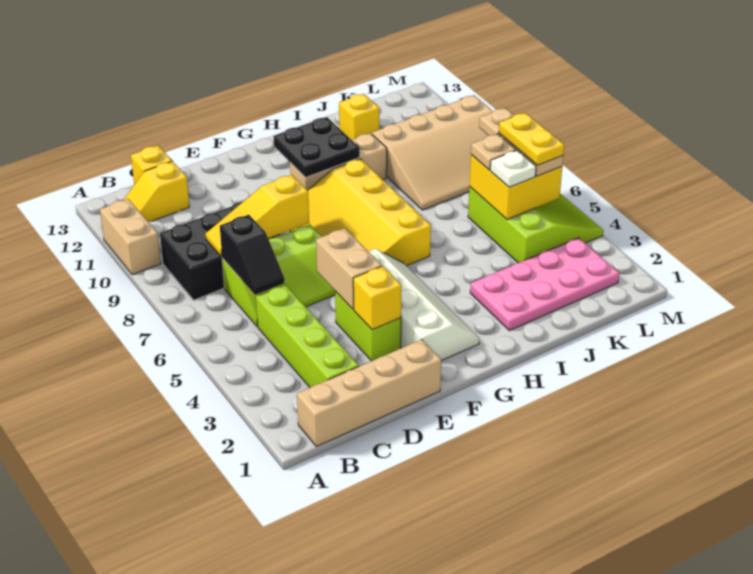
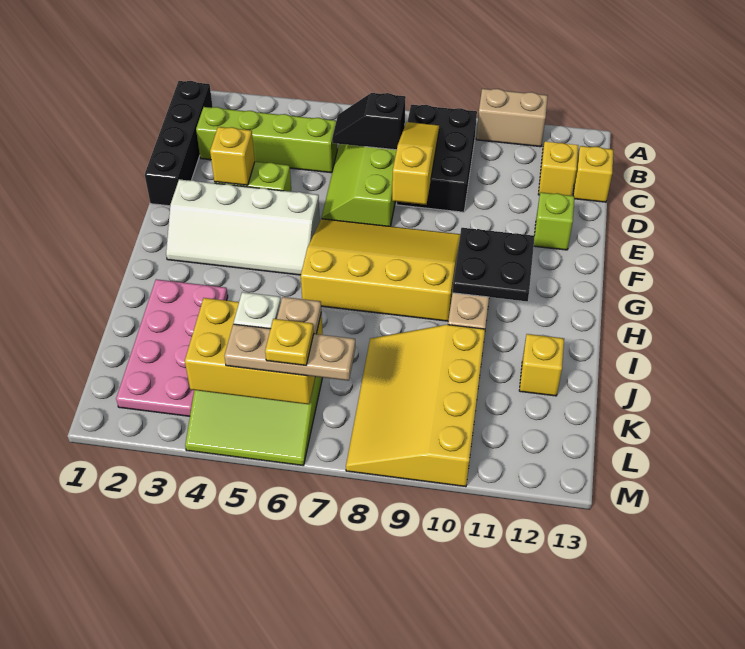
tan 1x4 brick [297,339,441,447] -> black 1x4 brick [145,81,213,206]
tan 1x2 brick [316,228,382,309] -> none
none -> lime 1x1 brick [534,192,575,250]
tan 3x4 slope [372,95,492,210] -> yellow 3x4 slope [346,325,485,487]
yellow 2x2 brick [470,155,562,219] -> yellow 2x3 brick [185,298,323,404]
yellow 1x2 plate [499,113,564,165] -> yellow 1x1 plate [265,319,314,365]

